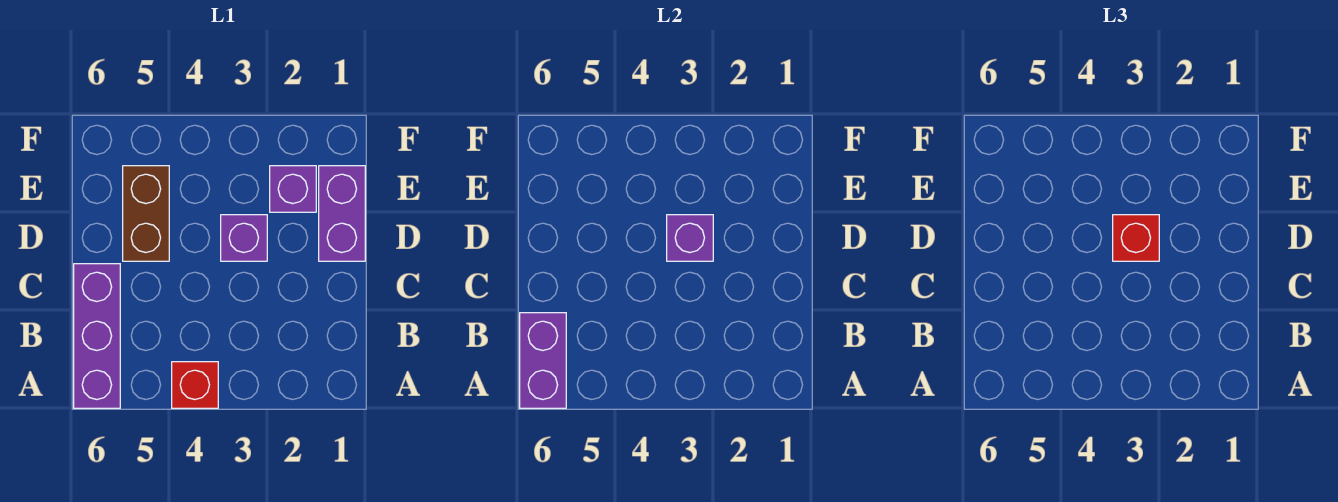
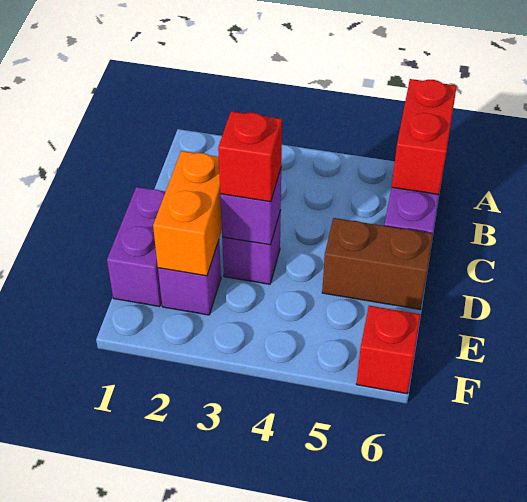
red 1x1 brick [172,362,218,408] -> red 1x1 brick moved to [357,306,421,394]
purple 1x2 brick [520,313,566,408] -> red 1x2 brick [392,79,457,195]
none -> orange 1x2 brick [153,151,222,276]
brown 1x2 brick [123,166,169,261] -> brown 1x2 brick turned to [322,218,433,309]

